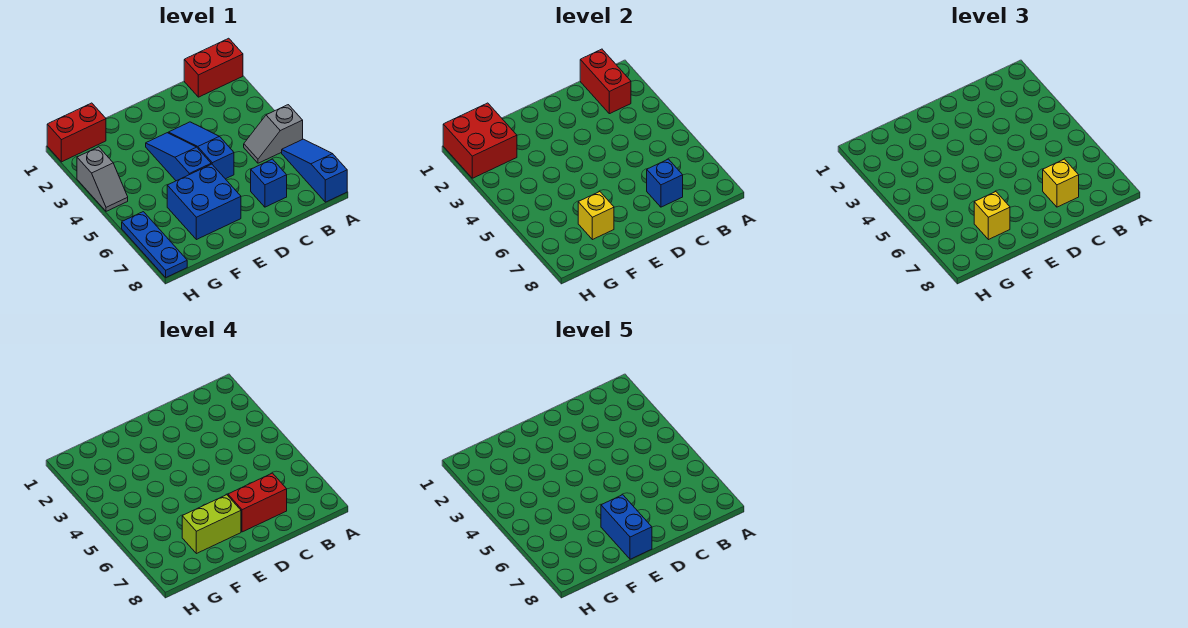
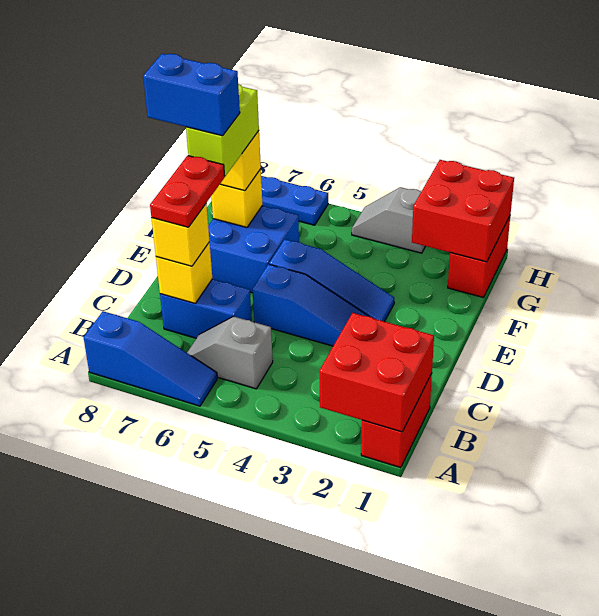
grey 1x2 slope [244,105,303,163] -> grey 1x2 slope turned to [187,316,273,389]
red 1x2 brick [580,49,631,114] -> red 2x2 brick [319,313,434,432]
blue 1x1 brick [251,159,287,207] -> blue 1x2 brick [160,279,252,338]
blue 1x1 brick [647,159,683,207] -> yellow 1x1 brick [156,242,212,303]
red 1x2 brick [228,473,287,532] -> red 1x2 plate [150,156,225,227]

